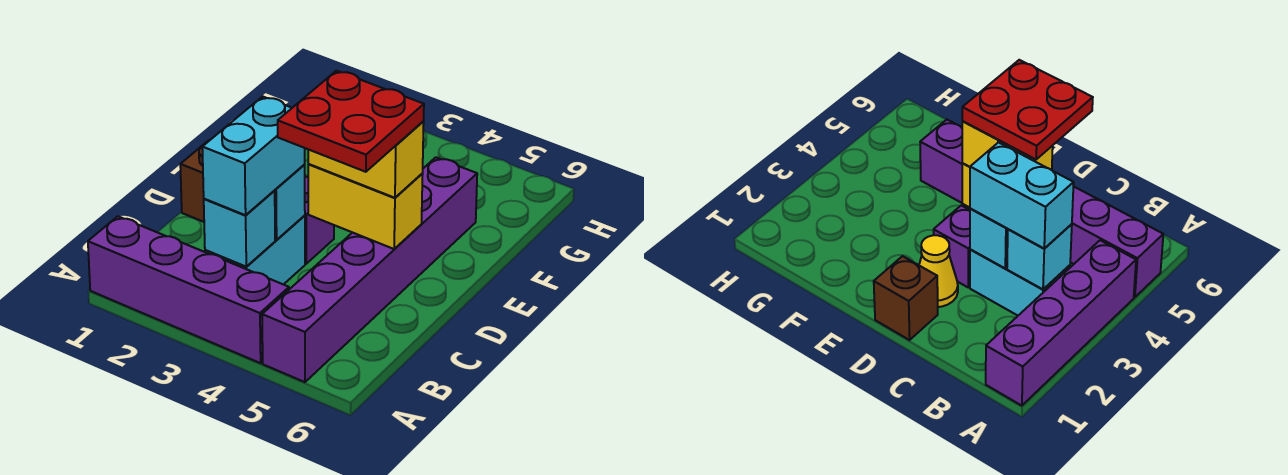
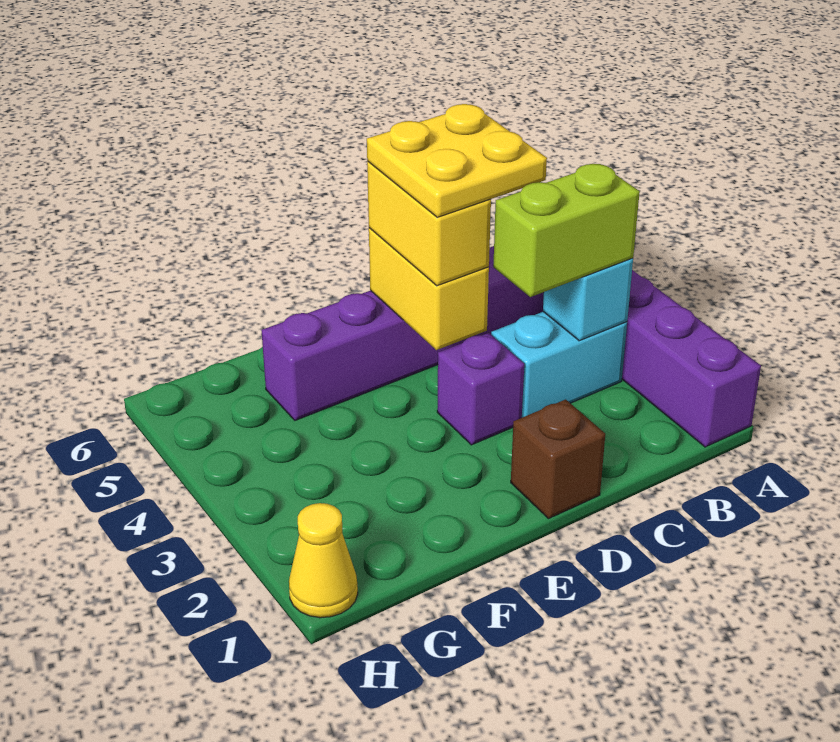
cyan 1x2 brick [202,96,305,215] -> lime 1x2 brick [493,164,640,297]
cyan 1x1 brick [274,165,305,240] -> none
red 2x2 plate [278,71,424,172] -> yellow 2x2 plate [367,104,547,217]
yellow 1x1 cone [919,235,958,307] -> yellow 1x1 cone moved to [289,503,358,618]

